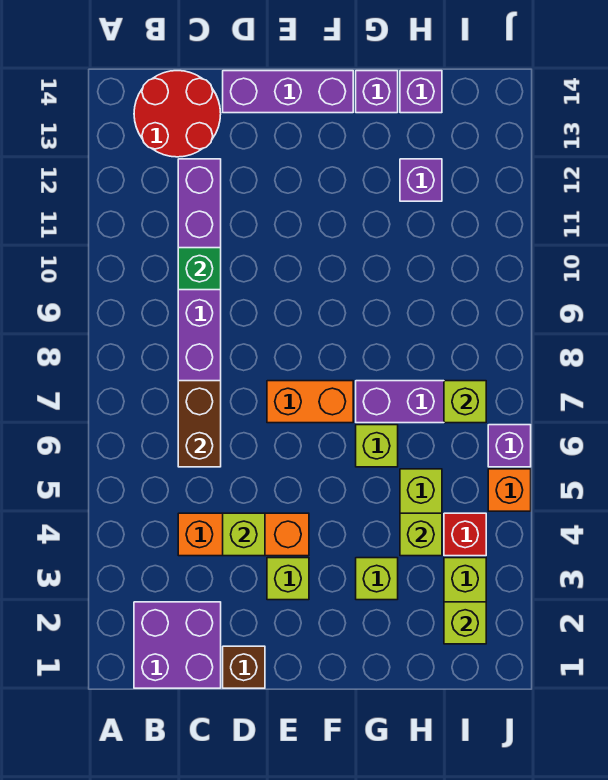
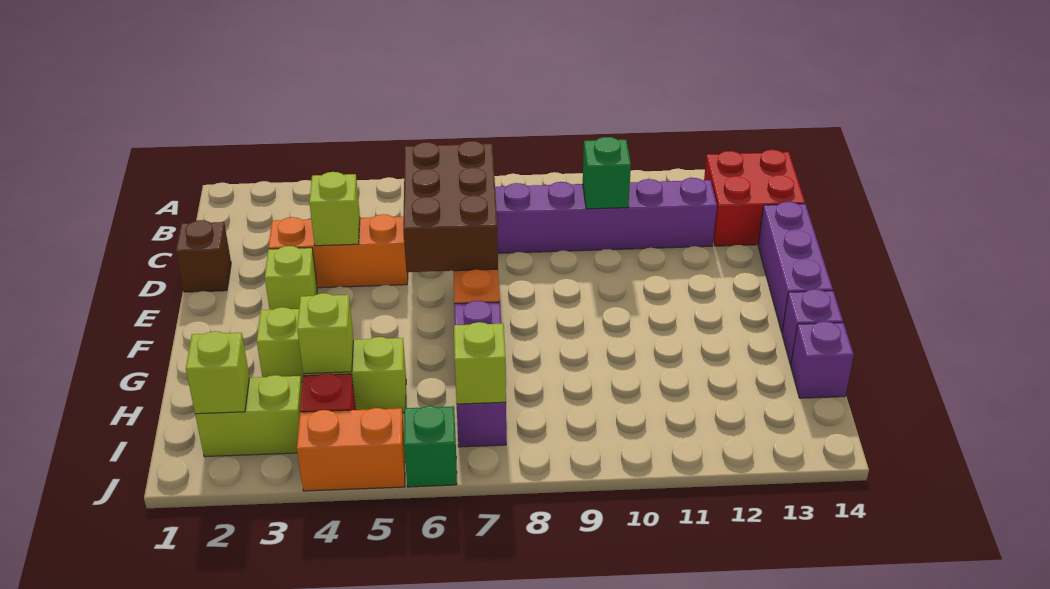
purple 2x2 brick [134,602,221,688] -> none
red 2x2 round brick [134,71,221,157] -> red 2x2 brick [704,150,805,246]
orange 1x3 brick [178,513,309,556] -> orange 1x3 brick turned to [268,214,408,288]
brown 1x2 brick [178,381,221,467] -> brown 2x3 brick [403,141,498,272]
lime 1x1 brick [356,425,398,467] -> none
purple 1x1 brick [400,159,442,201] -> none
orange 1x1 brick [488,469,531,511] -> orange 1x2 brick [297,408,405,491]
purple 1x1 brick [488,425,531,467] -> green 1x1 brick [404,406,457,487]

